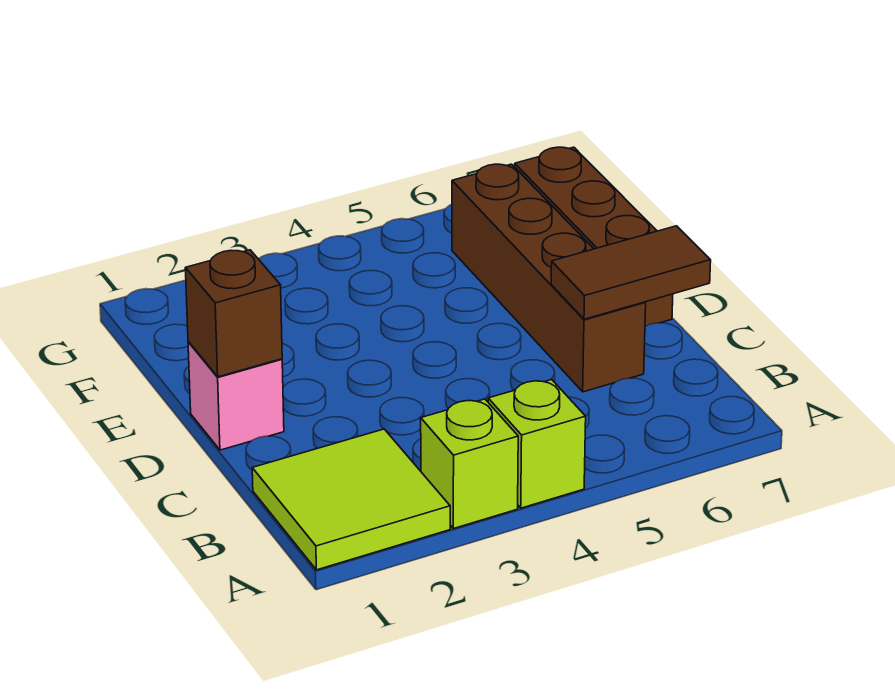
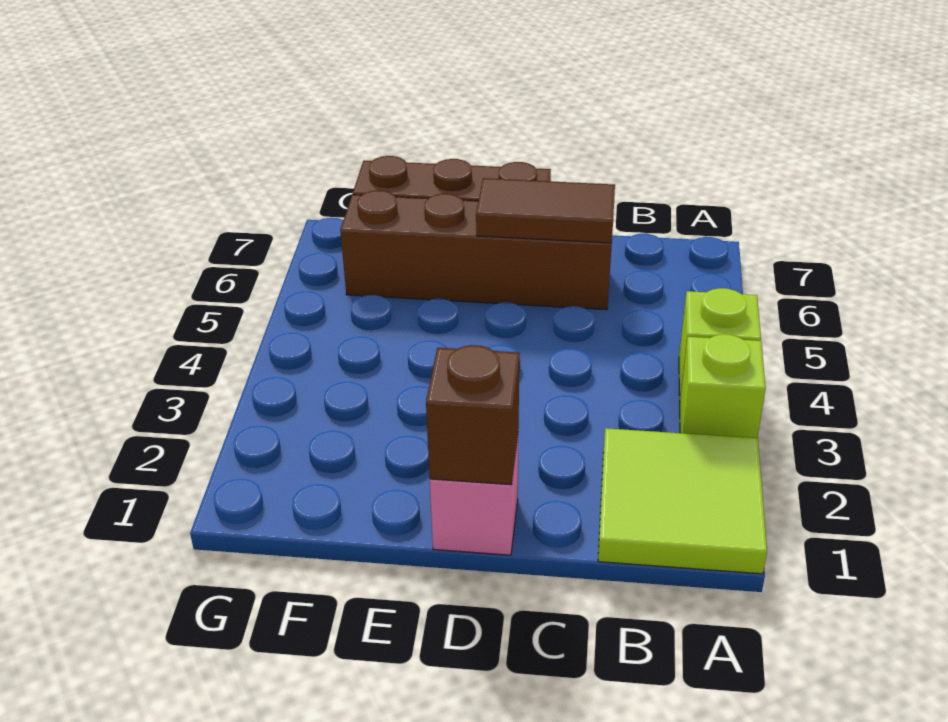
brown 1x2 tile [551,226,711,319] -> brown 1x2 tile turned to [476,178,615,243]

